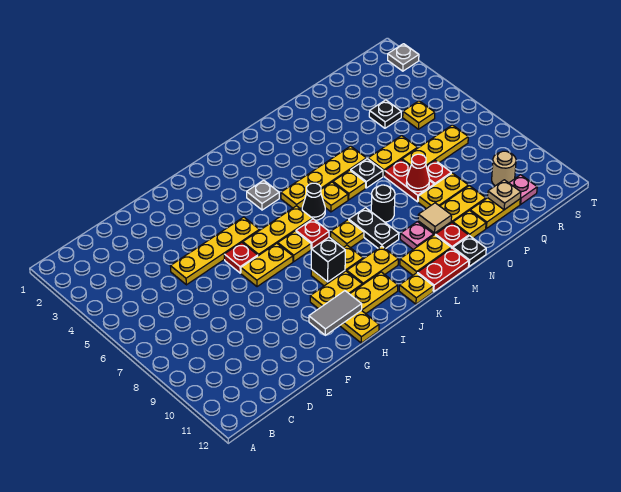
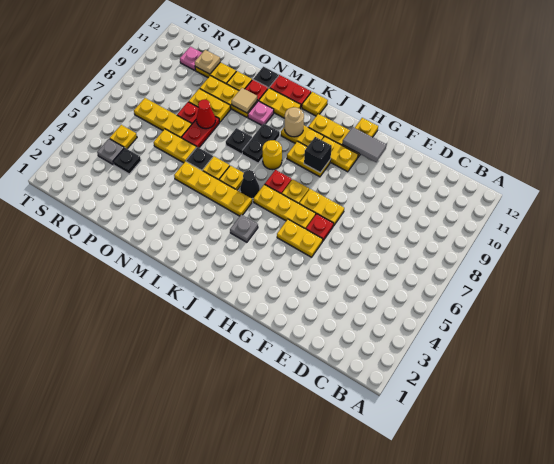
yellow 1x4 plate [171,217,259,285] -> yellow 1x2 plate [277,219,323,257]
yellow 1x1 plate [331,220,364,248] -> yellow 1x1 round brick [262,140,282,170]
black 1x1 round brick [371,185,395,222] -> black 1x1 plate [226,128,252,154]
tan 1x1 round brick [492,151,516,186] -> tan 1x1 round brick moved to [285,107,304,137]
grey 1x1 plate [388,44,419,71] -> grey 1x1 plate moved to [97,139,124,165]

